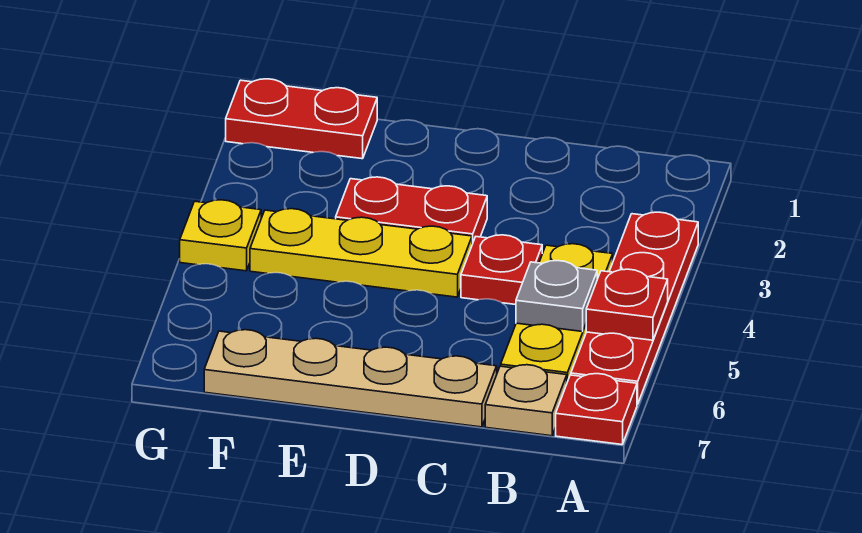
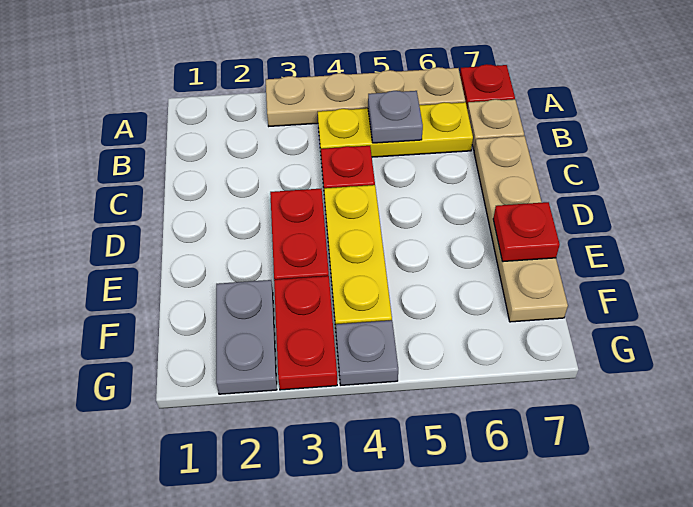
red 1x4 plate [571,212,698,404] -> tan 1x4 plate [266,67,465,126]
red 1x1 plate [586,269,668,340] -> red 1x1 plate moved to [493,202,560,262]
red 1x2 plate [226,79,377,159] -> red 1x2 plate moved to [274,276,337,390]
none -> grey 1x2 plate [216,280,277,394]
yellow 1x1 plate [180,200,261,271] -> grey 1x1 plate [336,320,398,385]

